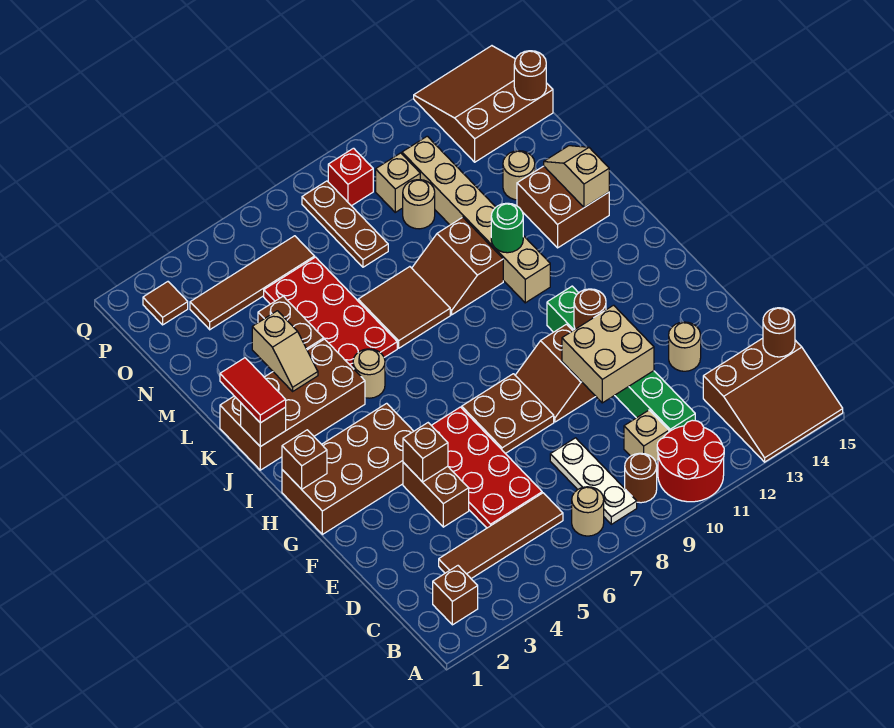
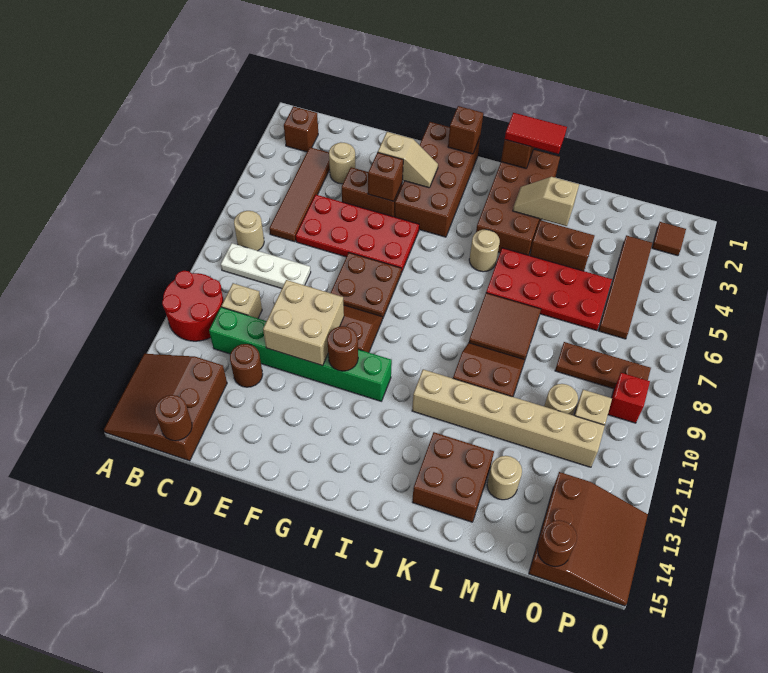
brown 1x1 round brick [625,453,657,503] -> brown 1x1 round brick moved to [230,344,263,387]
tan 1x1 round brick [669,322,701,371] -> tan 1x1 round brick moved to [329,142,355,184]
green 1x1 round brick [491,203,523,253] -> none
tan 1x2 slope [544,146,609,207] -> tan 1x2 slope moved to [378,132,438,188]

